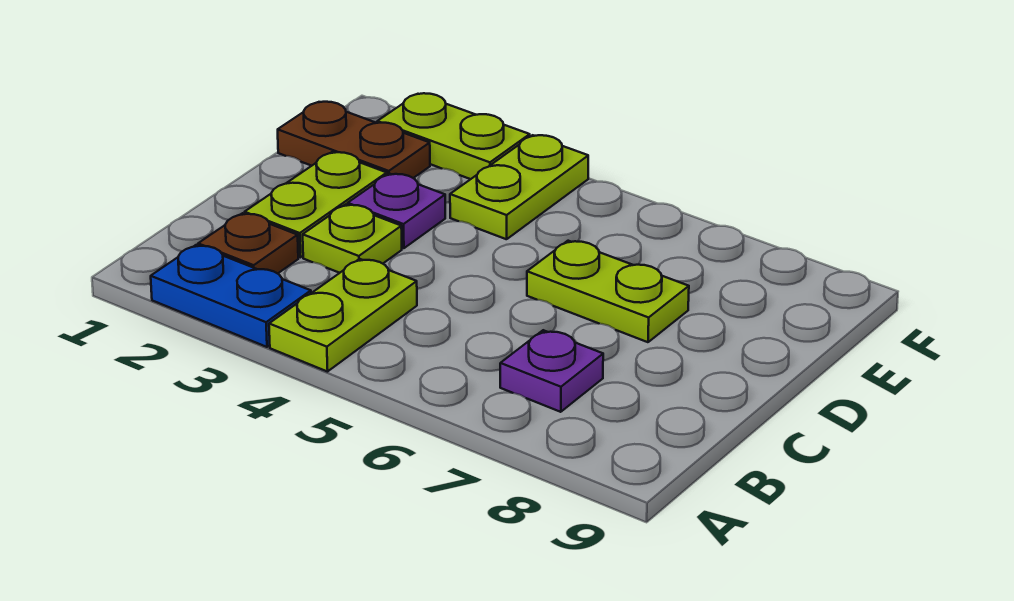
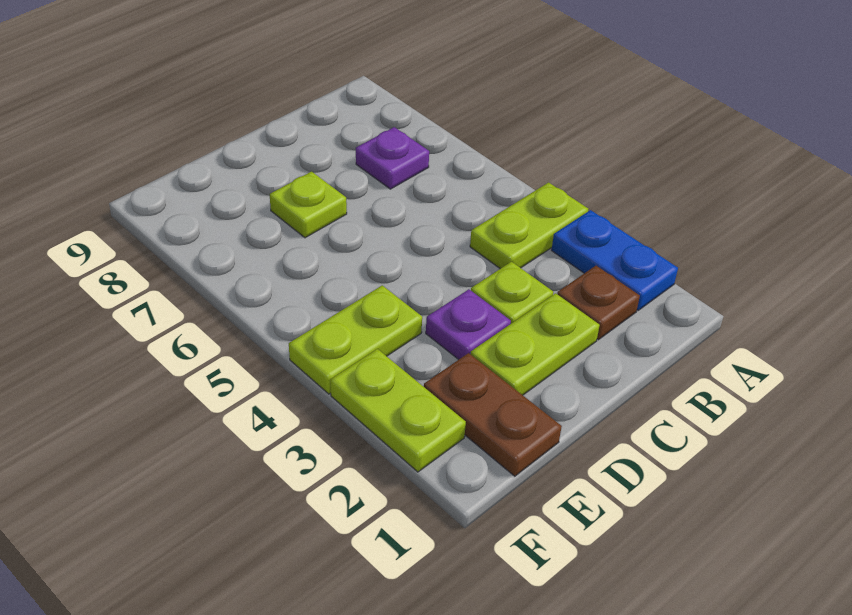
lime 1x2 plate [527,241,689,342] -> lime 1x1 plate [270,172,347,238]

